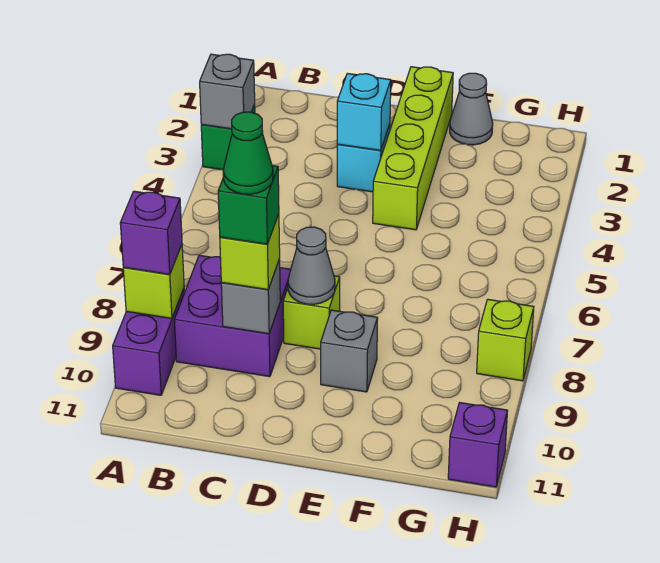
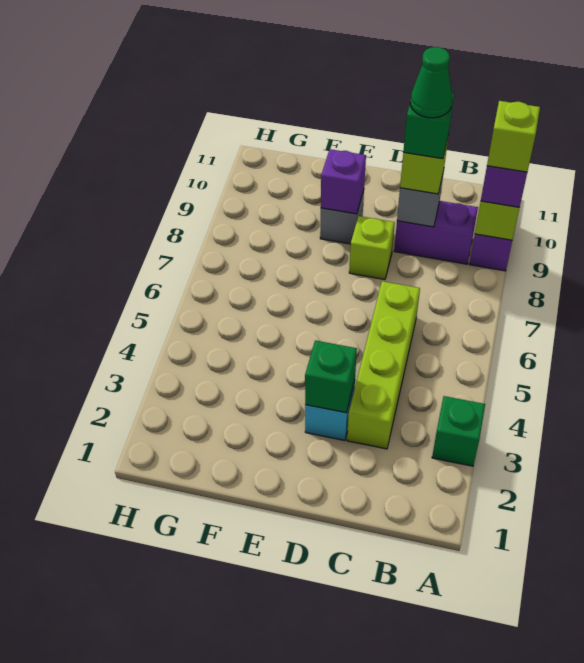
grey 1x1 brick [200,54,255,129] -> none
purple 2x2 brick [174,255,291,377] -> purple 1x2 brick [394,201,478,264]
cyan 1x1 brick [337,73,391,150] -> green 1x1 brick [305,340,357,413]
grey 1x1 cone [288,227,335,304] -> none
lime 1x4 brick [373,67,453,230] -> lime 1x4 brick moved to [347,281,420,449]
grey 1x1 cone [450,73,493,145] -> none
lime 1x1 brick [477,299,534,381] -> lime 1x1 brick moved to [487,101,540,172]
purple 1x1 brick [448,403,508,487] -> purple 1x1 brick moved to [321,149,366,214]

